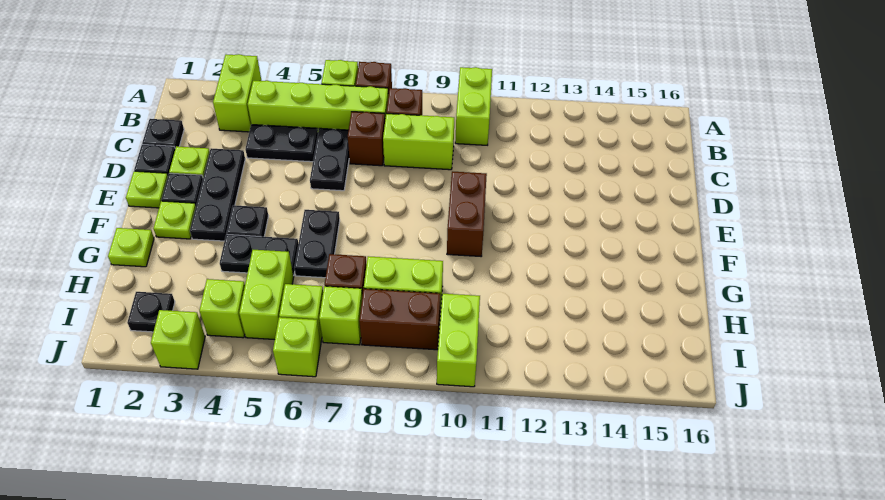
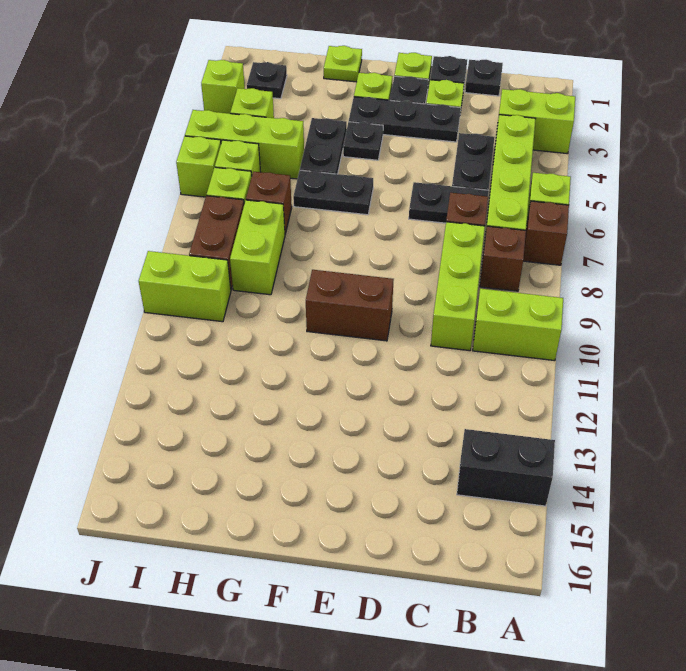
none -> black 1x2 brick [457,429,555,506]
lime 1x2 brick [383,113,454,170] -> lime 1x3 brick [431,222,485,351]
lime 1x2 brick [239,250,294,340] -> lime 1x3 brick [185,110,304,179]

